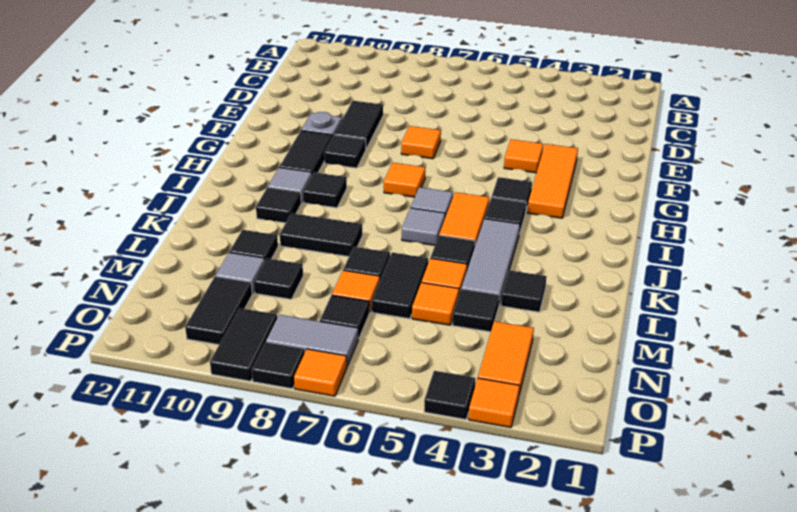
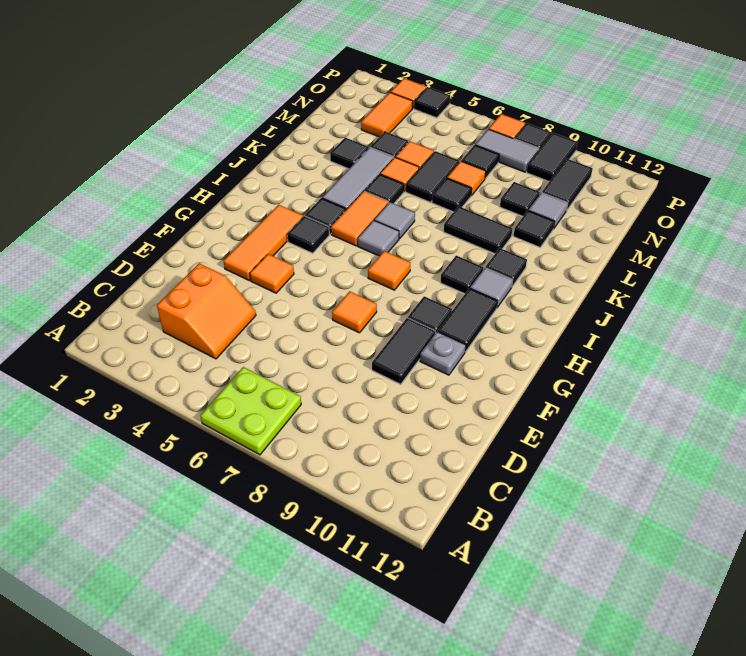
none -> lime 2x2 plate [200,367,301,455]
none -> orange 2x2 slope [157,263,256,359]

